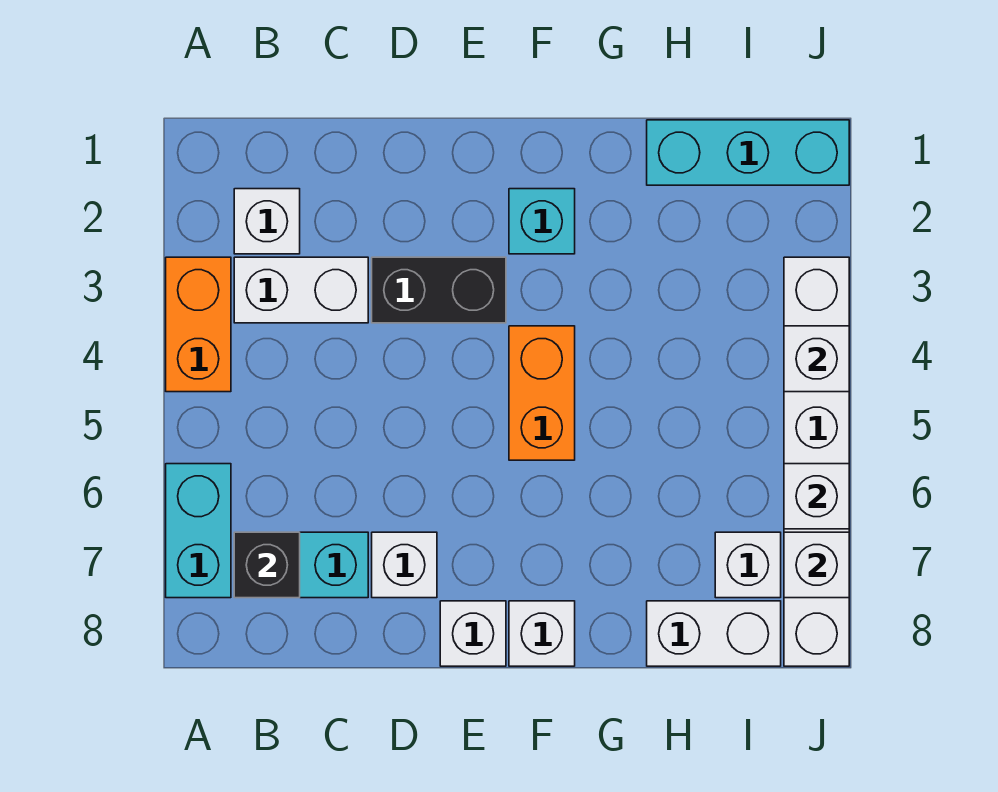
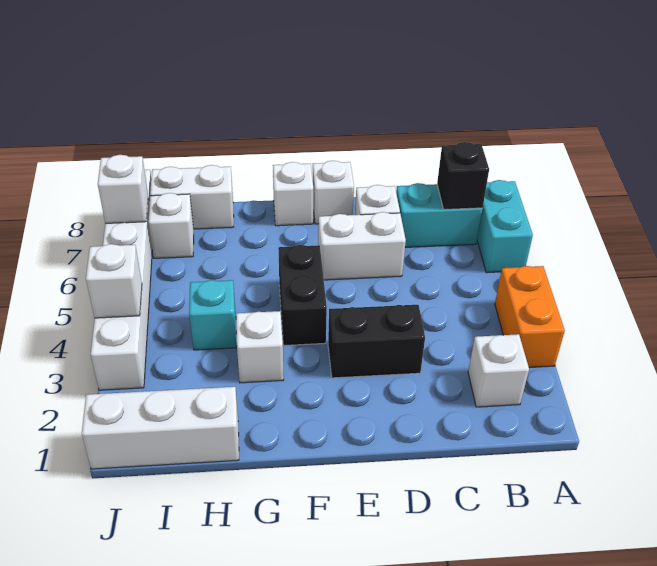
white 1x2 brick [234,257,368,323] -> white 1x2 brick moved to [318,212,406,280]
cyan 1x1 brick [509,189,575,254] -> cyan 1x1 brick moved to [189,280,237,350]
orange 1x2 brick [509,326,575,460] -> black 1x2 brick [278,245,327,346]
cyan 1x3 brick [647,120,849,185] -> white 1x3 brick [82,387,239,469]
white 1x1 brick [784,464,849,529] -> white 1x1 brick moved to [236,311,284,383]

